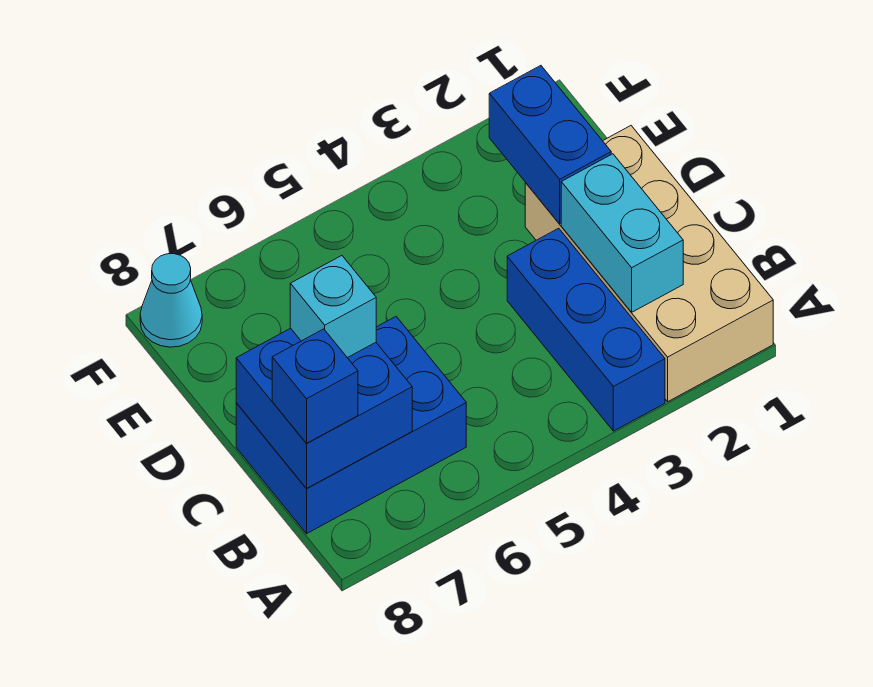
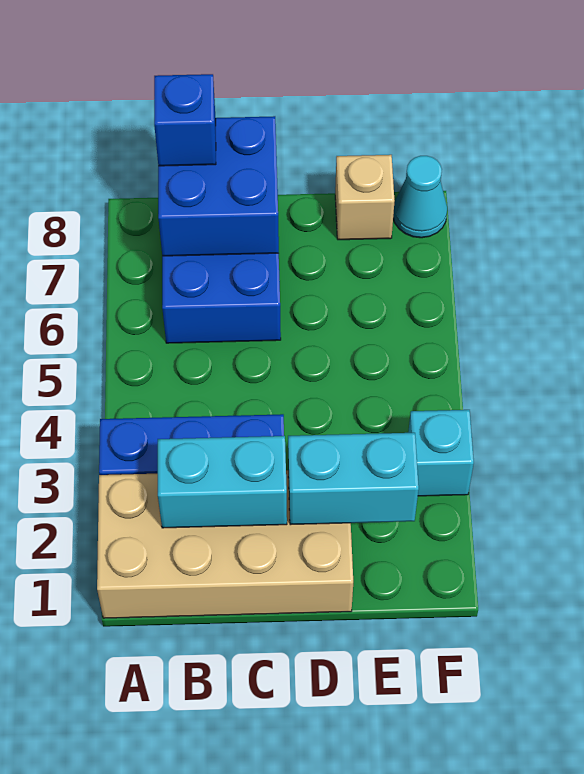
cyan 1x1 brick [290,256,376,358] -> cyan 1x1 brick moved to [408,410,474,496]
blue 1x2 brick [489,66,611,224] -> cyan 1x2 brick [288,433,419,525]
none -> tan 1x1 brick [335,155,395,240]

